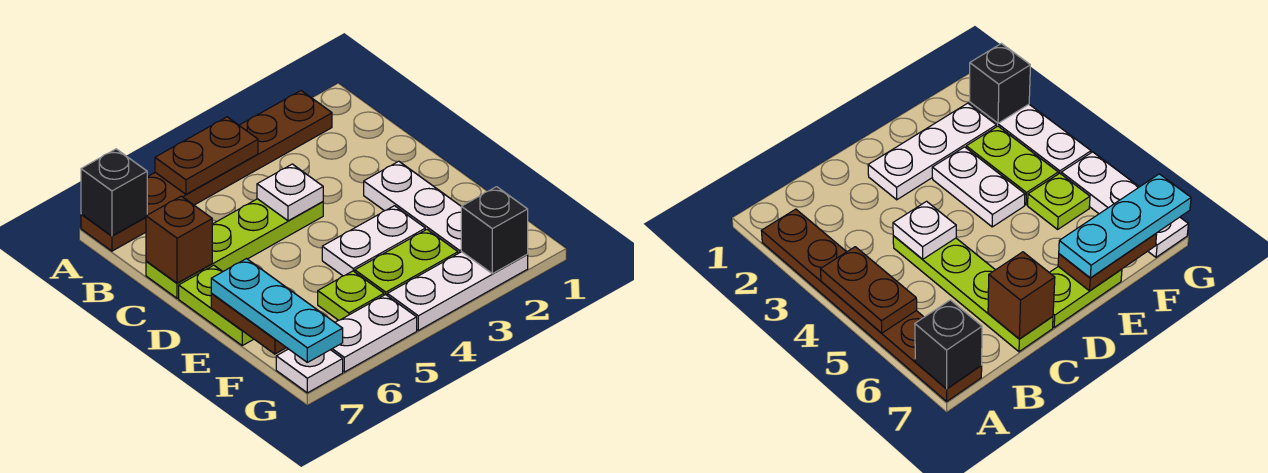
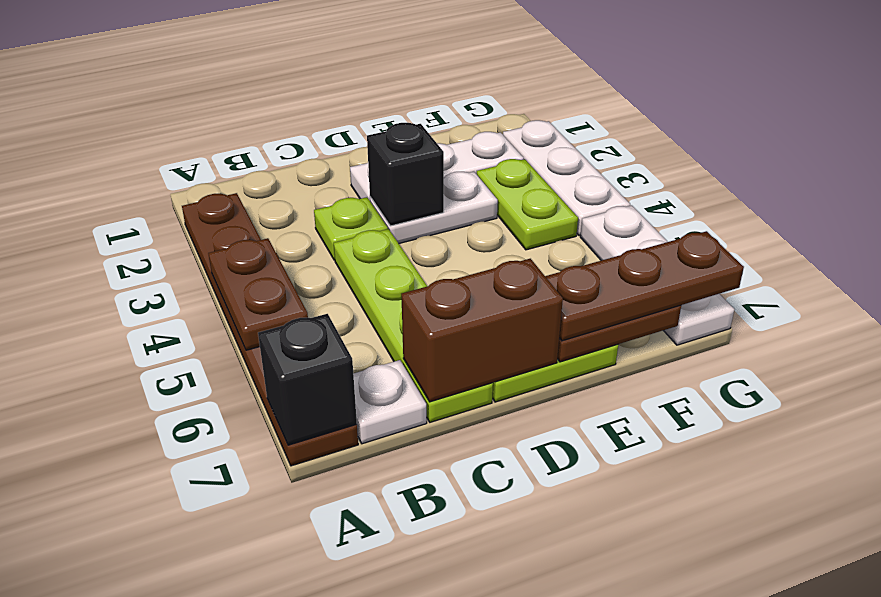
white 1x1 plate [257,164,323,221] -> white 1x1 plate moved to [353,360,427,444]
brown 1x1 brick [146,196,212,283] -> brown 1x2 brick [401,259,563,402]
white 1x2 plate [322,206,425,276] -> white 1x2 plate turned to [370,172,498,243]
cyan 1x3 plate [211,259,343,362] -> brown 1x3 plate [545,231,744,341]
lime 1x1 plate [318,271,384,320] -> lime 1x1 plate moved to [314,197,388,260]
black 1x1 brick [461,187,528,274] -> black 1x1 brick moved to [367,123,444,226]

